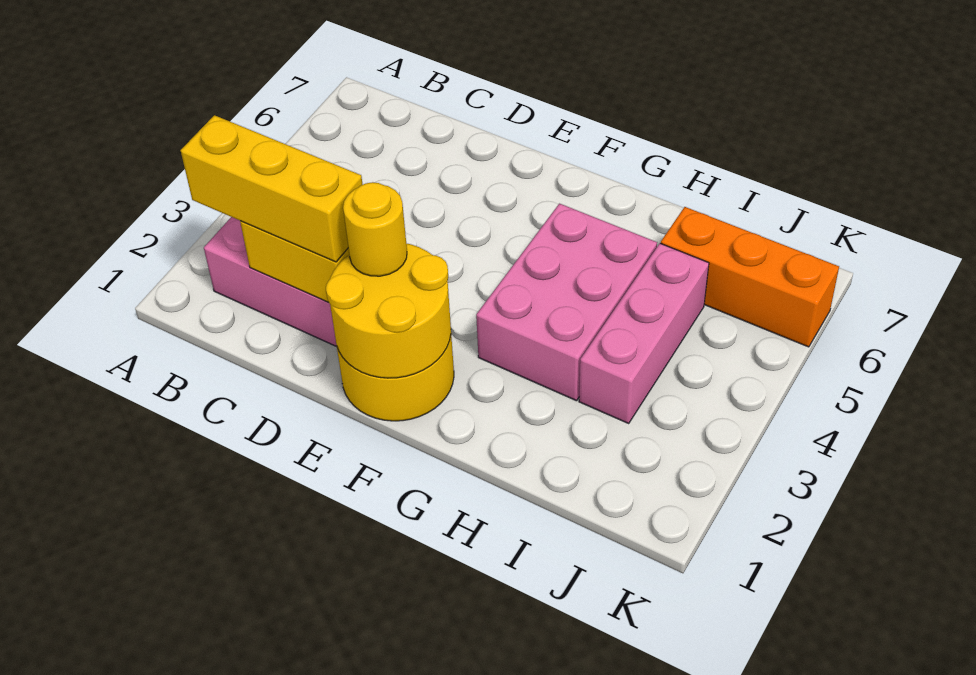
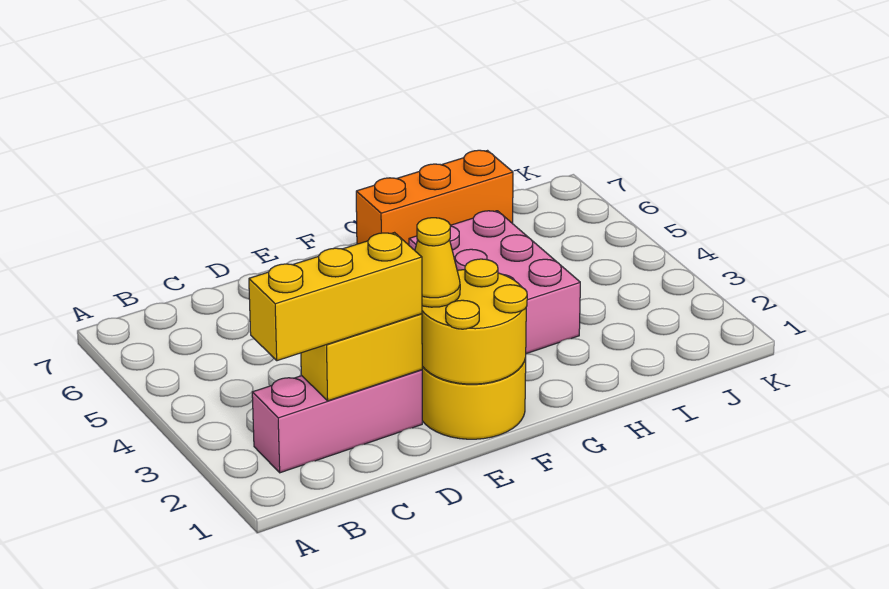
yellow 1x1 round brick [343,182,407,276] -> yellow 1x1 cone [415,218,460,307]
pink 1x3 brick [579,243,709,423] -> none
orange 1x3 brick [661,207,839,347] -> orange 1x3 brick moved to [356,150,513,245]

